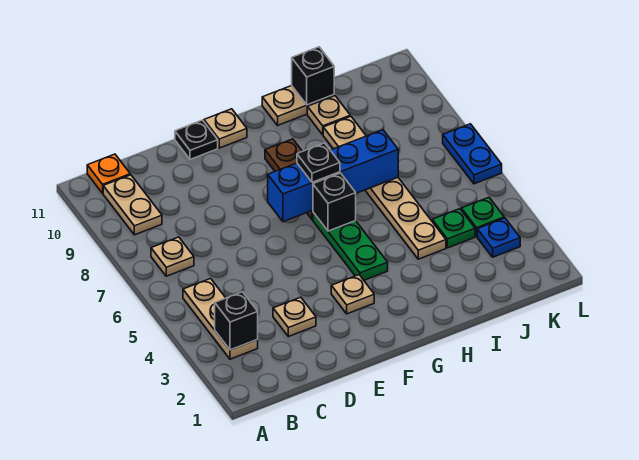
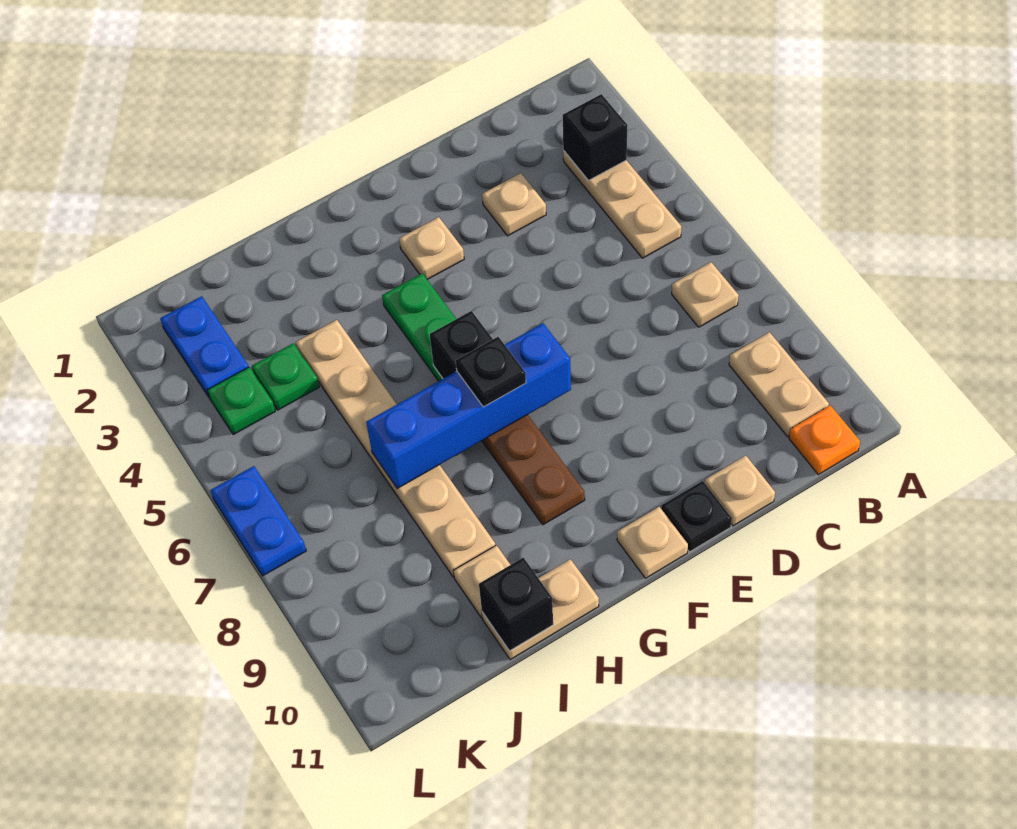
none -> tan 1x1 plate [705,455,775,526]
blue 1x1 plate [477,218,520,257] -> blue 1x2 plate [160,296,249,398]

